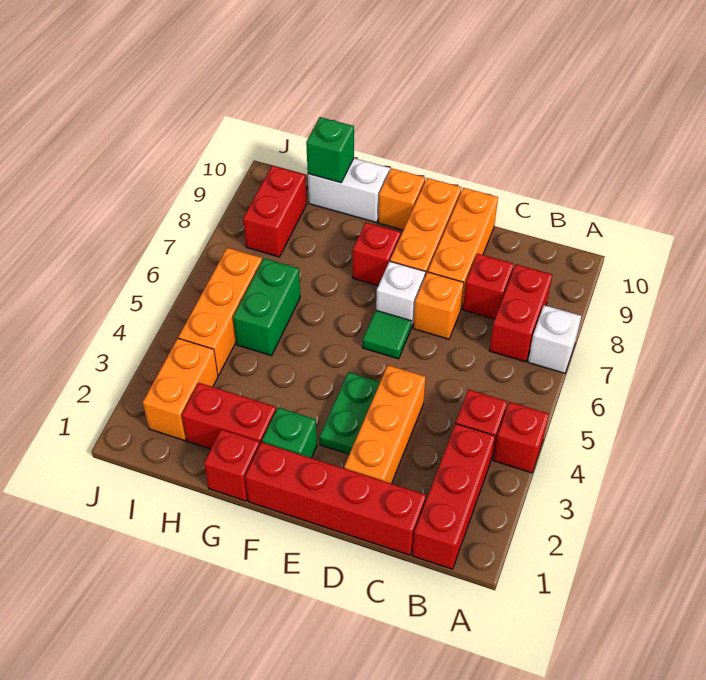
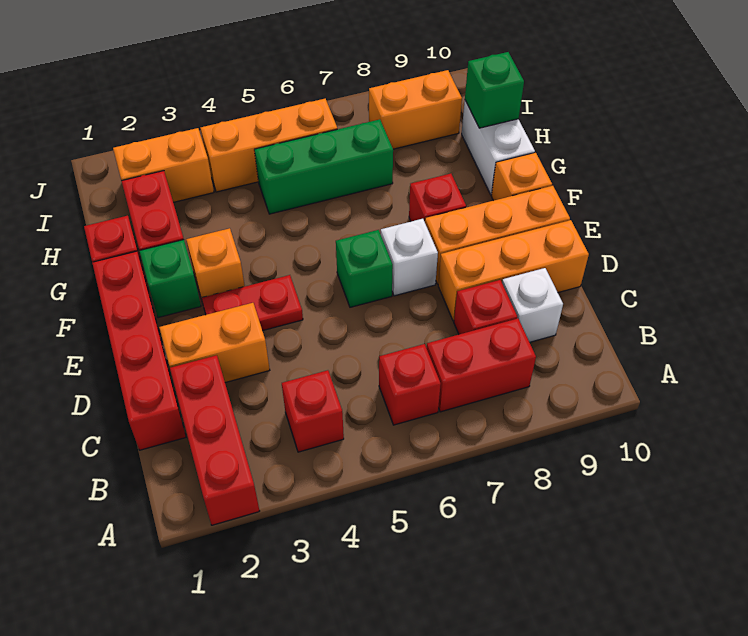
red 1x1 brick [493,402,549,473] -> red 1x1 brick moved to [379,344,441,425]
white 1x1 brick [528,305,581,373] -> white 1x1 brick moved to [502,268,563,342]
red 1x3 brick [412,424,495,569] -> red 1x3 brick turned to [170,355,259,525]
orange 1x3 brick [344,365,426,484] -> orange 1x2 brick [159,303,270,383]
orange 1x1 brick [413,272,464,339] -> orange 1x1 brick moved to [186,228,245,300]
green 1x2 plate [319,372,380,454] -> red 1x2 plate [202,275,303,331]
green 1x1 tile [363,310,411,359] -> green 1x1 brick [336,230,393,307]
green 1x2 brick [233,258,300,356] -> green 1x3 brick [254,119,393,214]
red 1x2 brick [243,166,307,257] -> orange 1x2 brick [369,70,462,149]

